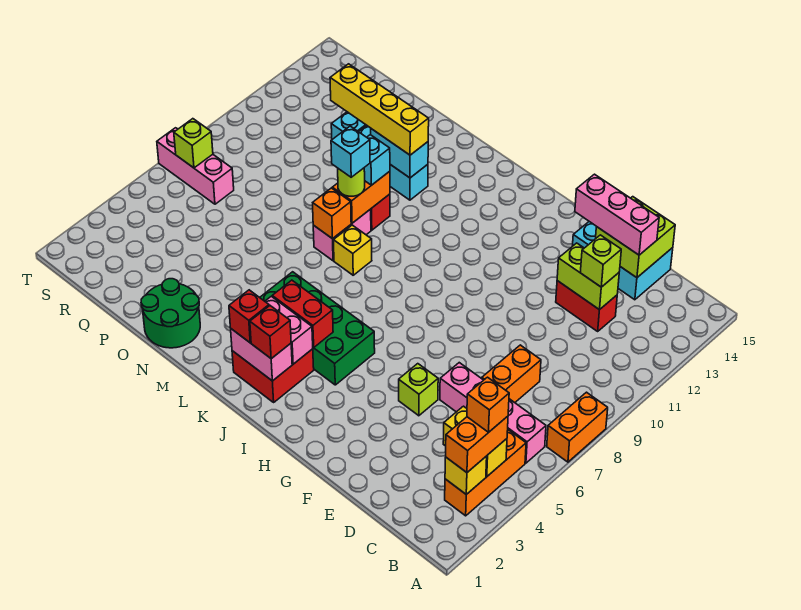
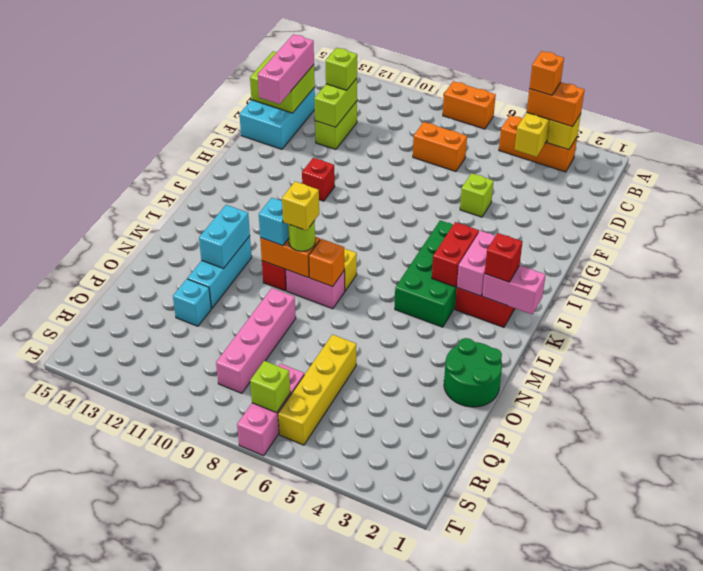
pink 1x4 brick [440,363,546,463] -> pink 1x4 brick moved to [216,288,296,393]
red 1x2 brick [556,281,617,331] -> lime 1x2 brick [315,101,357,150]
pink 1x2 brick [231,329,292,381] -> pink 1x2 brick turned to [482,265,546,314]
red 1x1 brick [250,306,291,359] -> red 1x1 brick moved to [302,158,335,201]
cyan 1x1 brick [331,126,370,177] -> yellow 1x1 brick [282,182,319,230]
yellow 1x4 brick [330,64,429,155] -> yellow 1x4 brick moved to [278,335,356,445]

